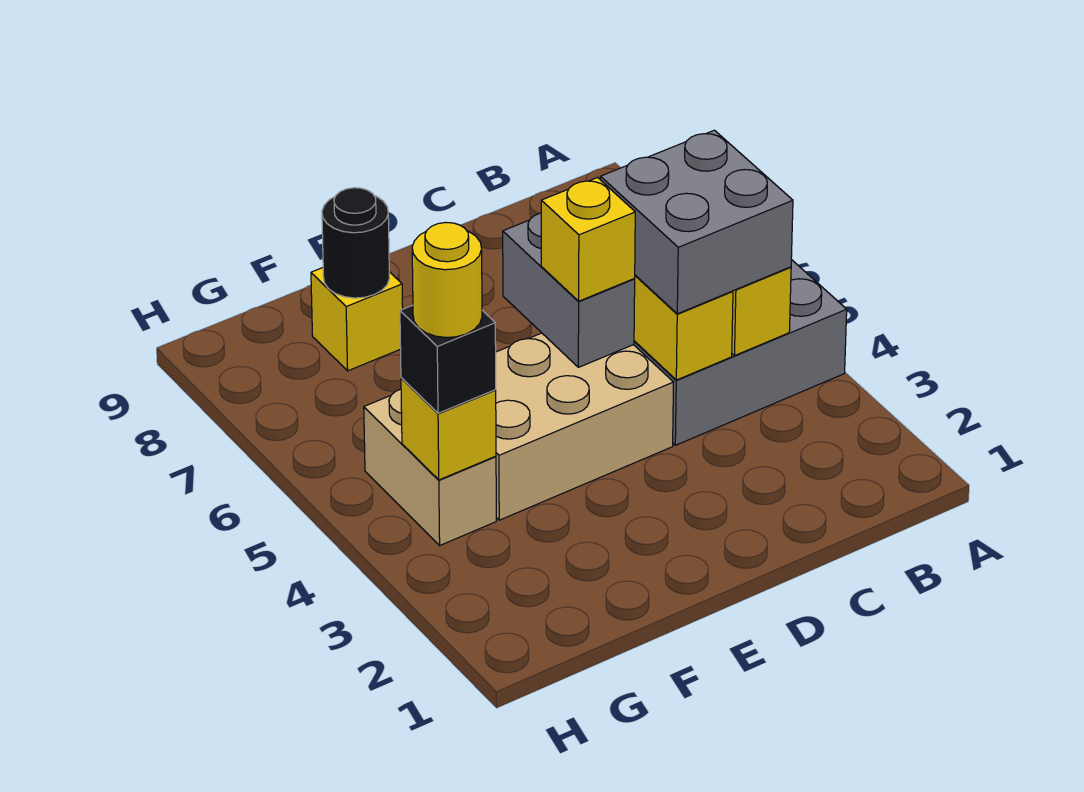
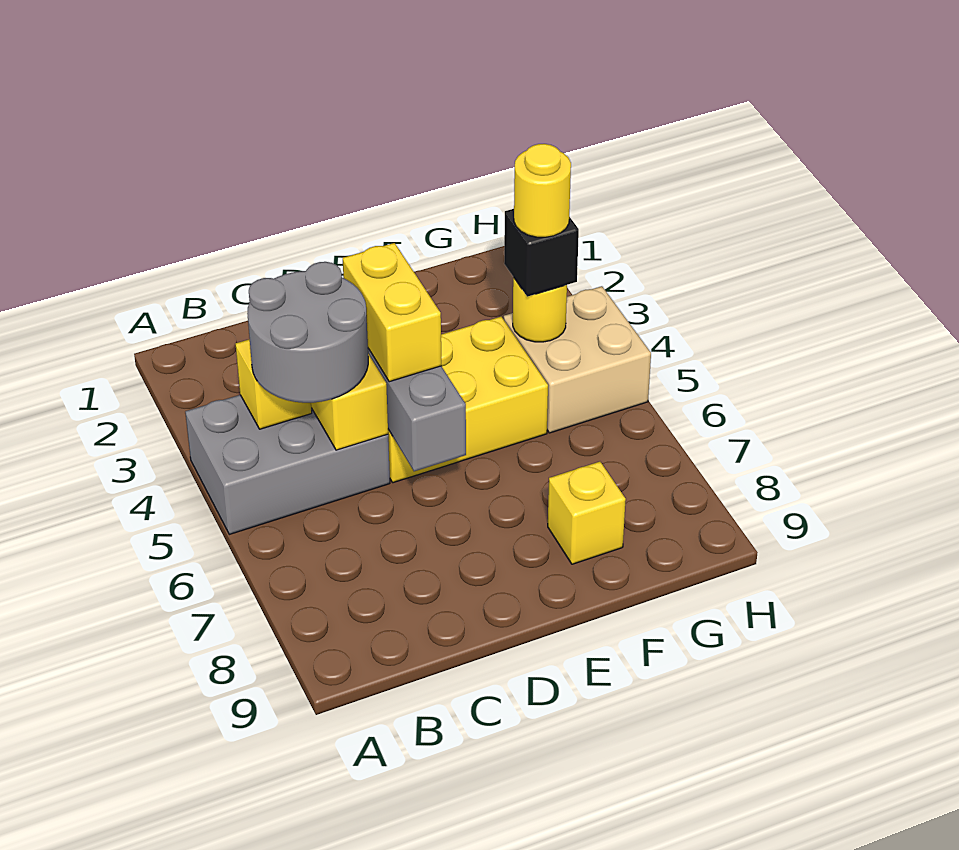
grey 2x2 brick [600,130,793,314] -> grey 2x2 round brick [247,262,368,403]
tan 2x3 brick [496,333,674,520] -> yellow 2x3 brick [388,317,548,483]
yellow 1x1 brick [541,178,635,301] -> yellow 1x2 brick [343,243,442,382]
black 1x1 round brick [322,188,389,298] -> none
tan 1x2 brick [364,389,496,545] -> tan 2x2 brick [504,286,651,433]
yellow 1x1 brick [401,378,496,480] -> yellow 1x1 round brick [513,277,567,342]

